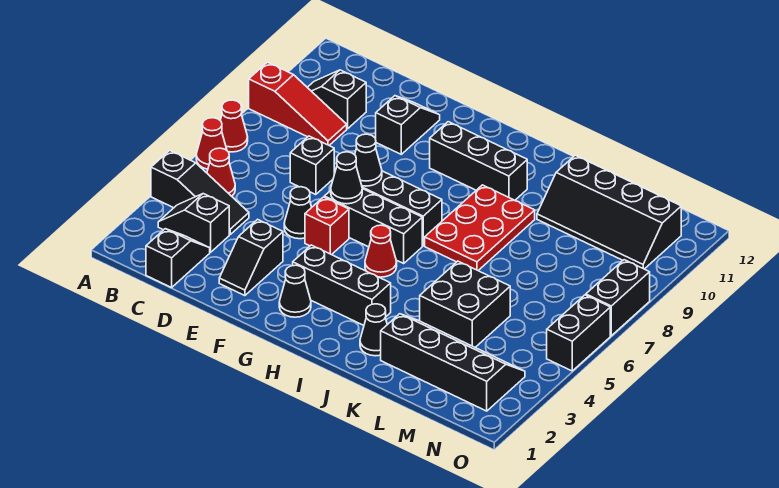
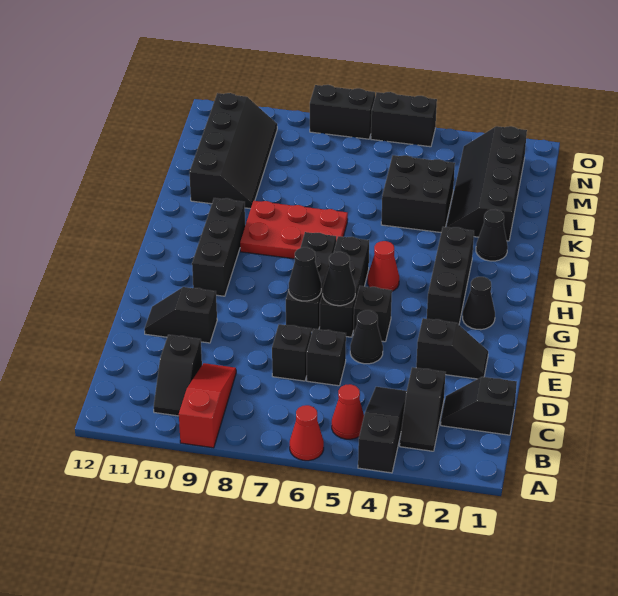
red 1x1 cone [220,100,248,152] -> none
none -> black 1x1 brick [307,329,346,386]
red 1x1 brick [305,197,349,255] -> black 1x1 brick [353,286,392,342]

